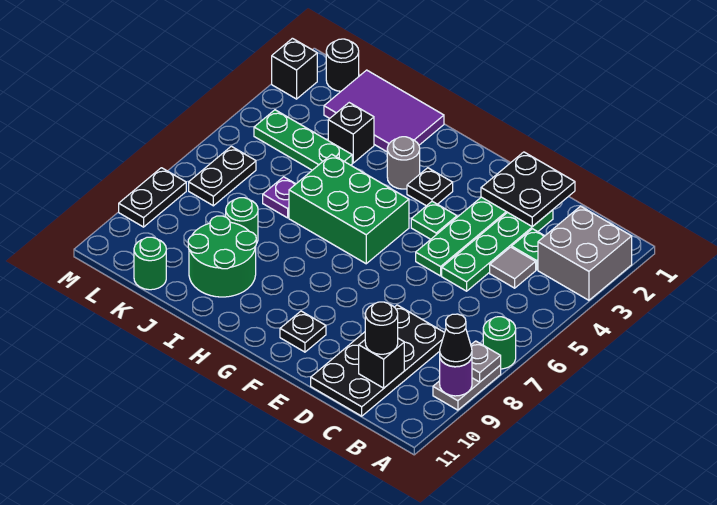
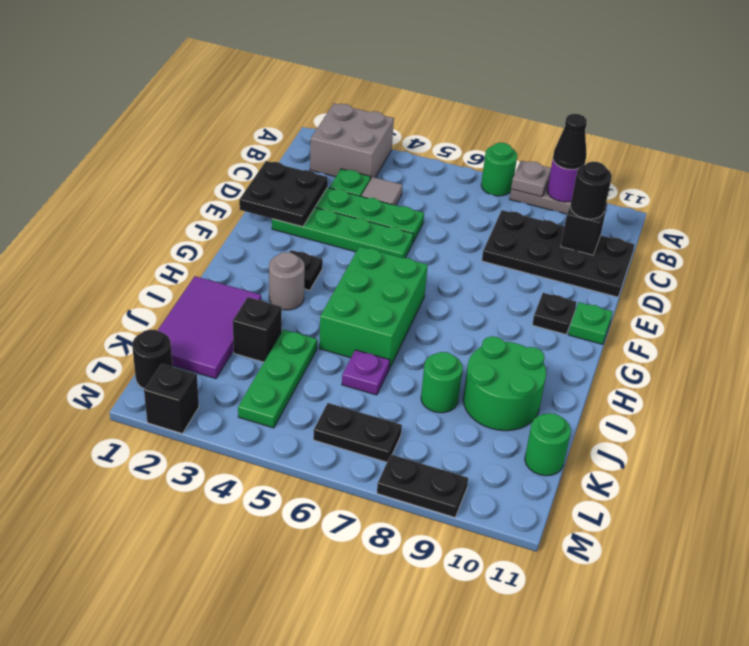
green 1x1 plate [411,201,457,239] -> green 1x1 plate moved to [568,302,613,344]

